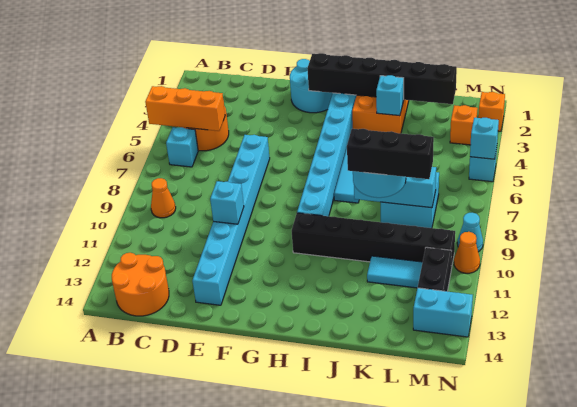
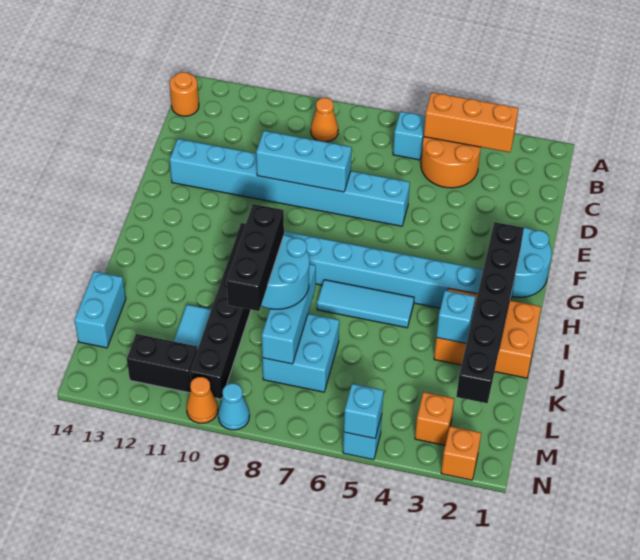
orange 1x3 brick [145,86,225,131] -> orange 1x3 brick turned to [424,92,519,152]
orange 2x2 round brick [112,253,169,316] -> orange 1x1 round brick [170,72,199,116]
cyan 1x1 brick [210,181,244,224] -> cyan 1x3 brick [256,131,352,192]
cyan 1x2 brick [413,288,473,337] -> cyan 1x2 brick moved to [74,271,126,348]

